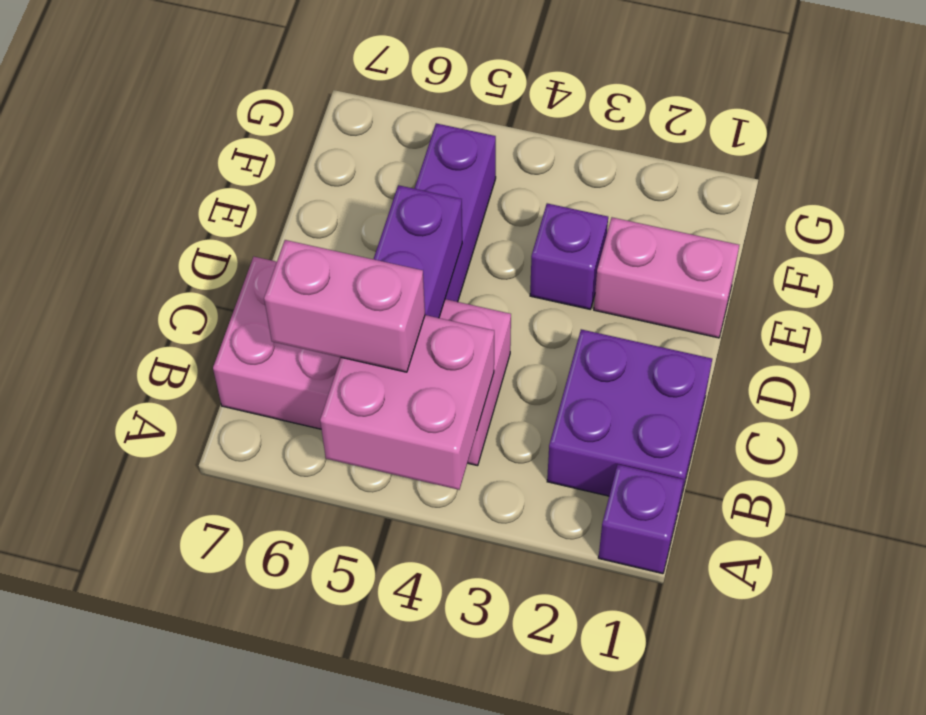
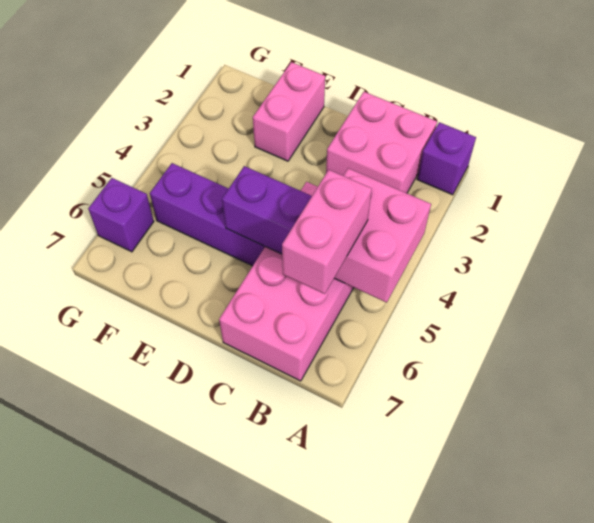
purple 2x2 brick [547,329,712,505] -> pink 2x2 brick [326,92,437,193]
purple 1x1 brick [530,203,608,309] -> purple 1x1 brick moved to [88,178,154,252]

